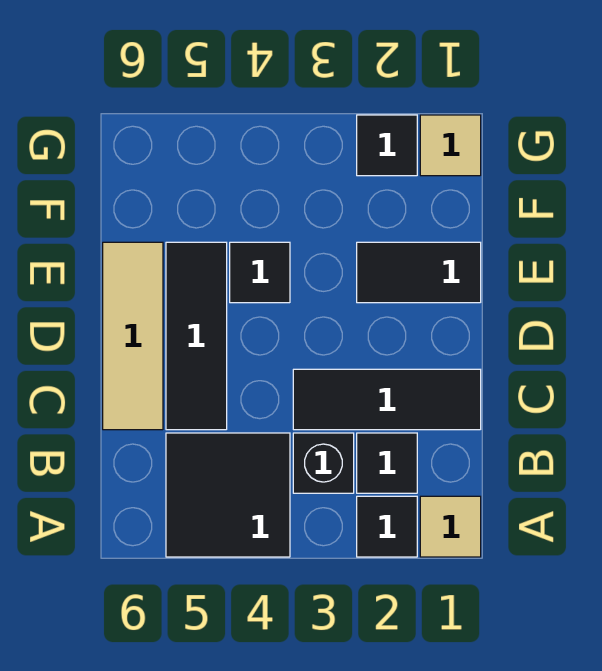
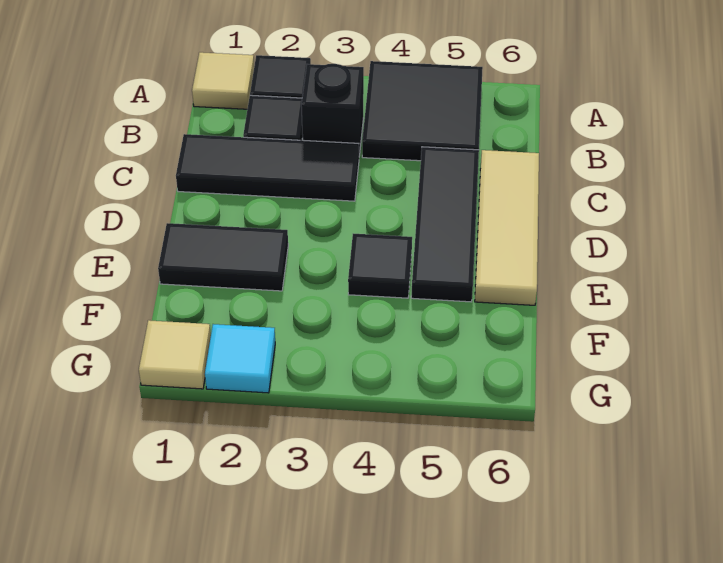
black 1x1 tile [357,115,417,176] -> cyan 1x1 tile [205,324,275,393]

